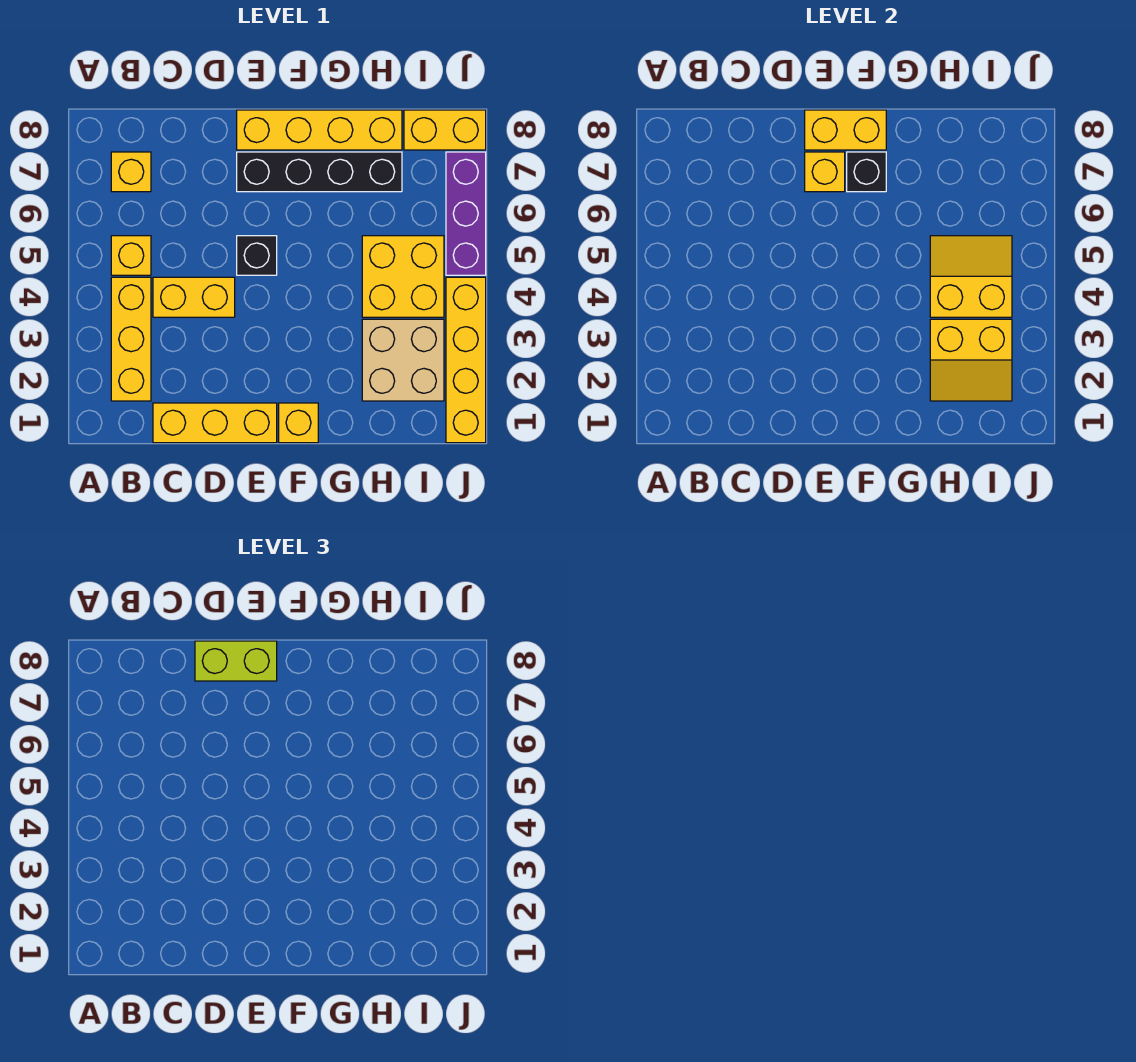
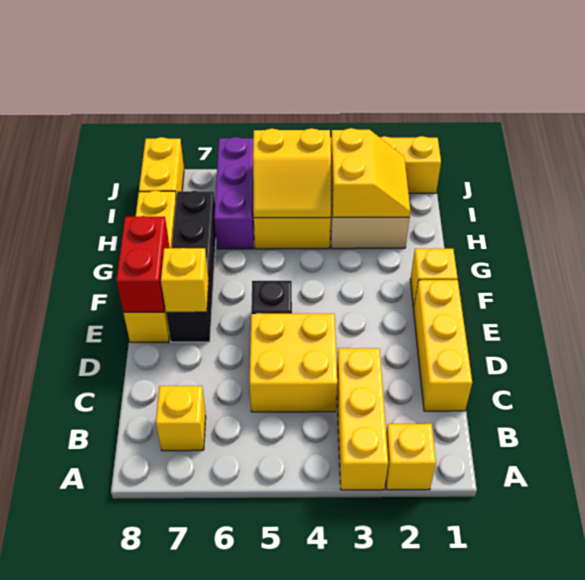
yellow 1x3 brick [111,277,151,401] -> yellow 1x3 brick turned to [337,348,388,490]
yellow 1x1 brick [111,236,151,275] -> yellow 1x1 brick moved to [386,424,436,490]
yellow 1x2 brick [153,277,235,317] -> yellow 2x2 brick [250,313,337,412]
lime 1x2 brick [195,641,277,681] -> none
yellow 1x2 brick [805,110,886,150] -> red 1x2 brick [116,216,170,312]
black 1x1 brick [847,152,886,192] -> none
yellow 2x2 slope [930,236,1012,317] -> yellow 2x2 slope turned to [253,128,331,218]
purple 1x3 brick [446,152,486,275] -> purple 1x3 brick turned to [214,137,254,249]

